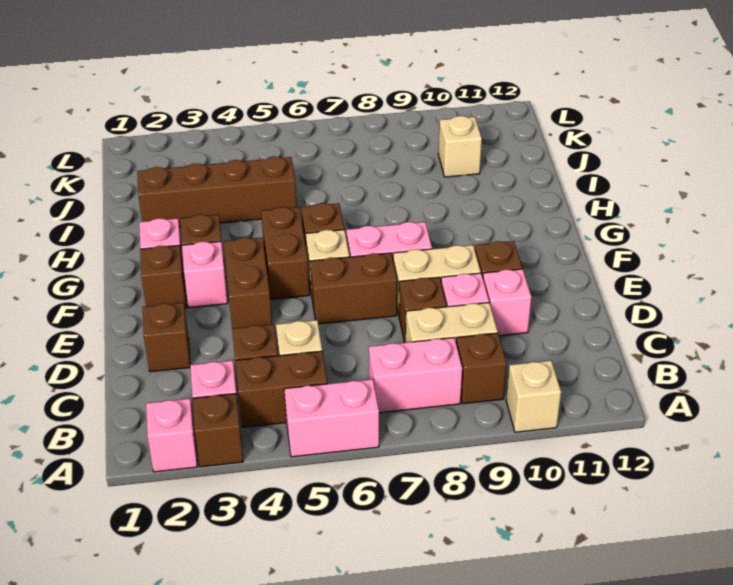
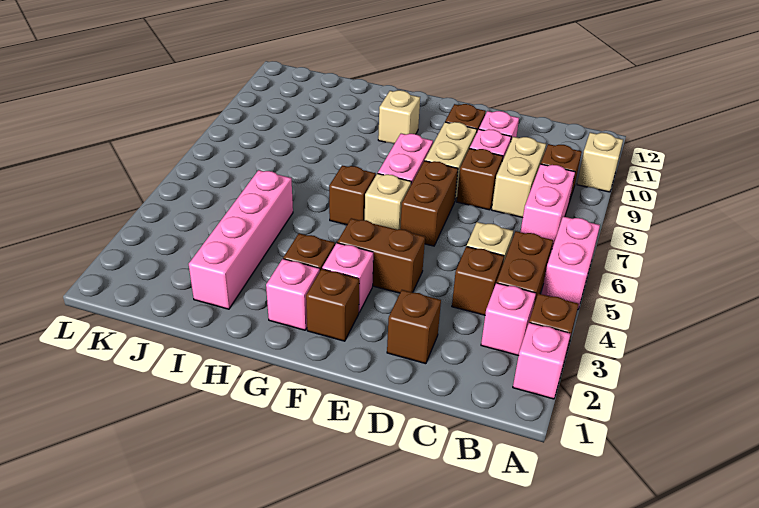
brown 1x2 brick [261,207,310,299] -> none
brown 1x4 brick [137,156,297,227] -> pink 1x4 brick [189,170,293,309]
tan 1x1 brick [438,116,482,177] -> tan 1x1 brick moved to [378,90,420,144]

